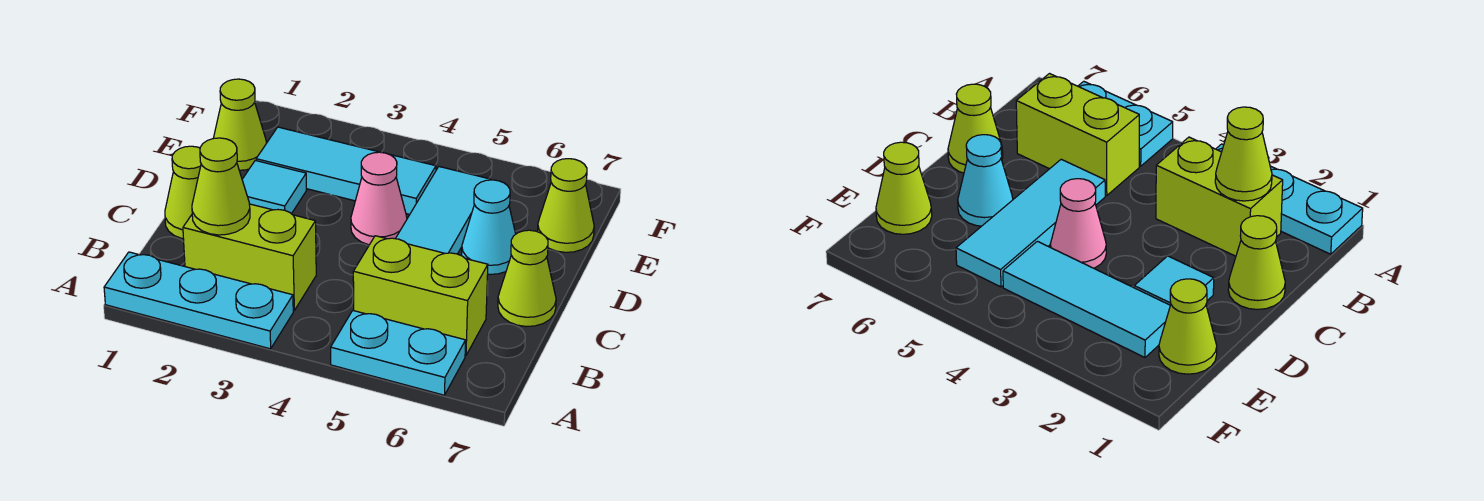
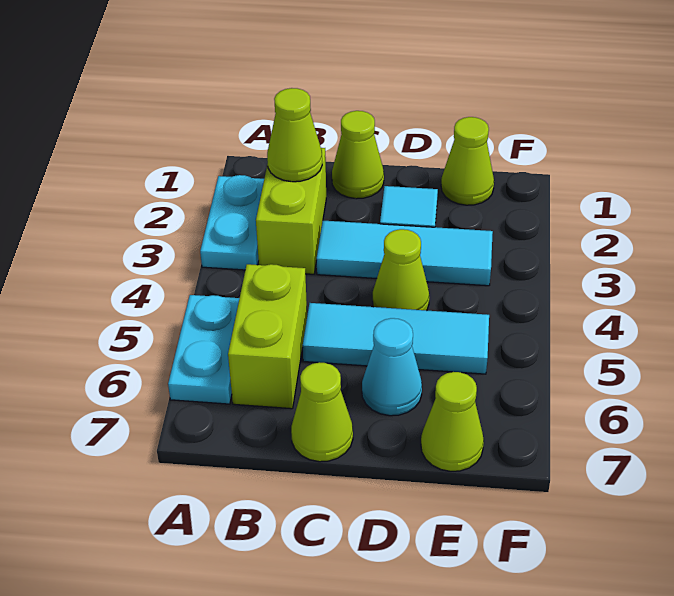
cyan 1x3 plate [104,252,293,349] -> cyan 1x2 plate [200,175,264,270]
pink 1x1 cone [351,152,407,245] -> lime 1x1 cone [373,229,429,311]
cyan 1x3 tile [256,127,436,214] -> cyan 1x3 tile turned to [317,221,493,286]

